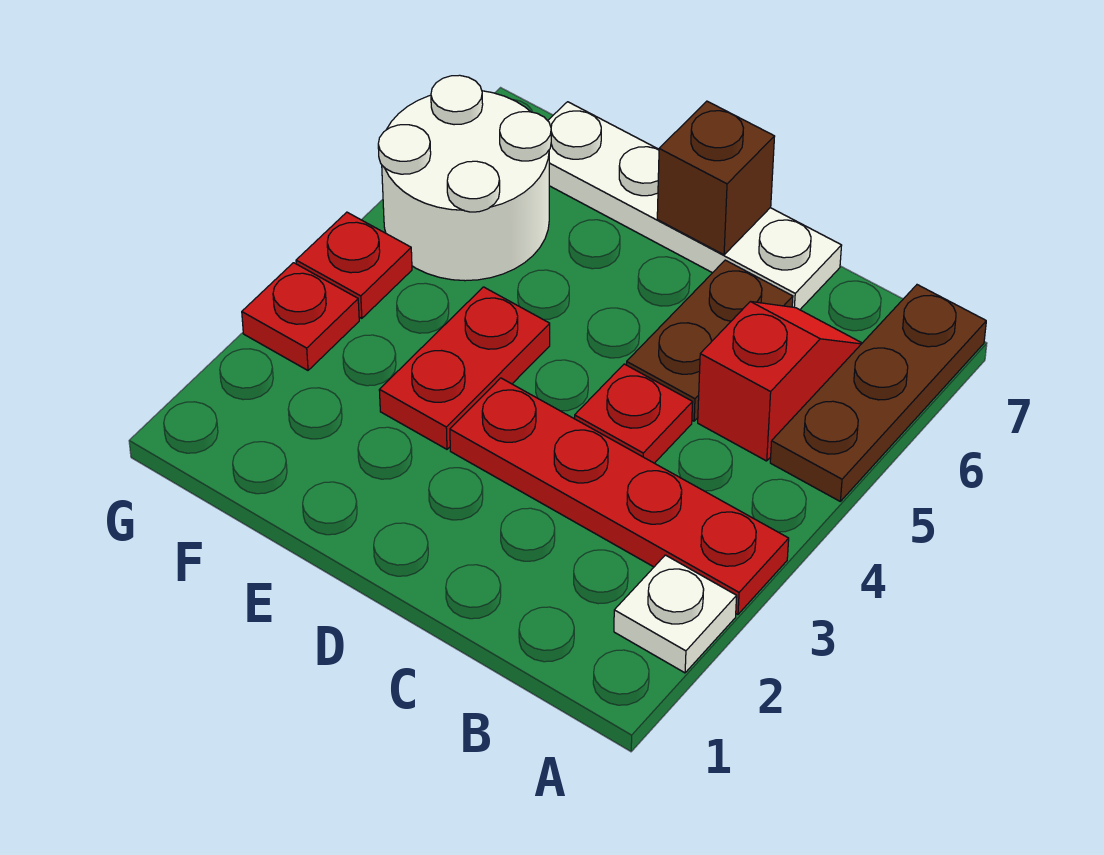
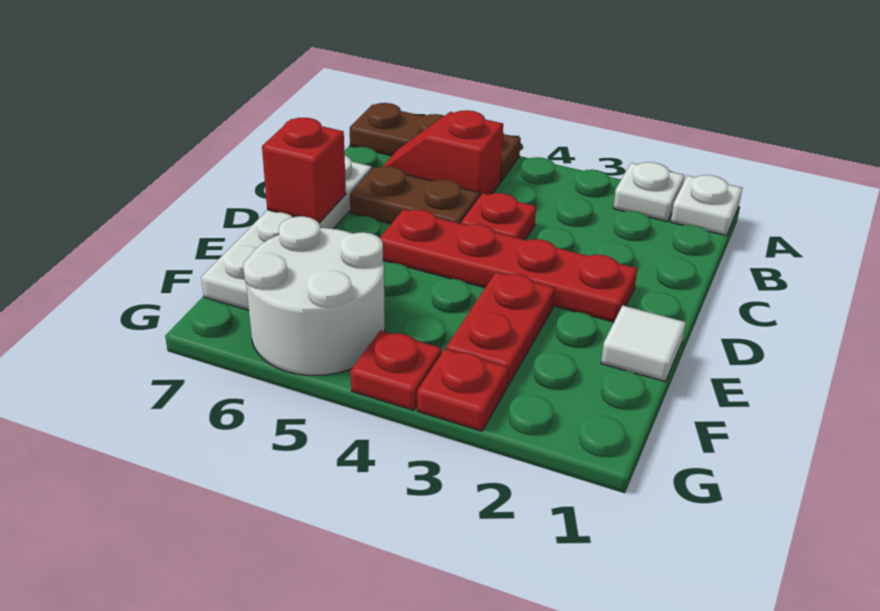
none -> white 1x1 plate [671,175,742,236]
red 1x4 plate [450,378,789,614] -> red 1x4 plate turned to [380,209,637,322]
brown 1x1 brick [657,101,775,255] -> red 1x1 brick [262,118,346,223]
none -> white 1x1 tile [601,306,686,382]
red 1x2 plate [379,287,550,449] -> red 1x2 plate turned to [446,272,555,386]

